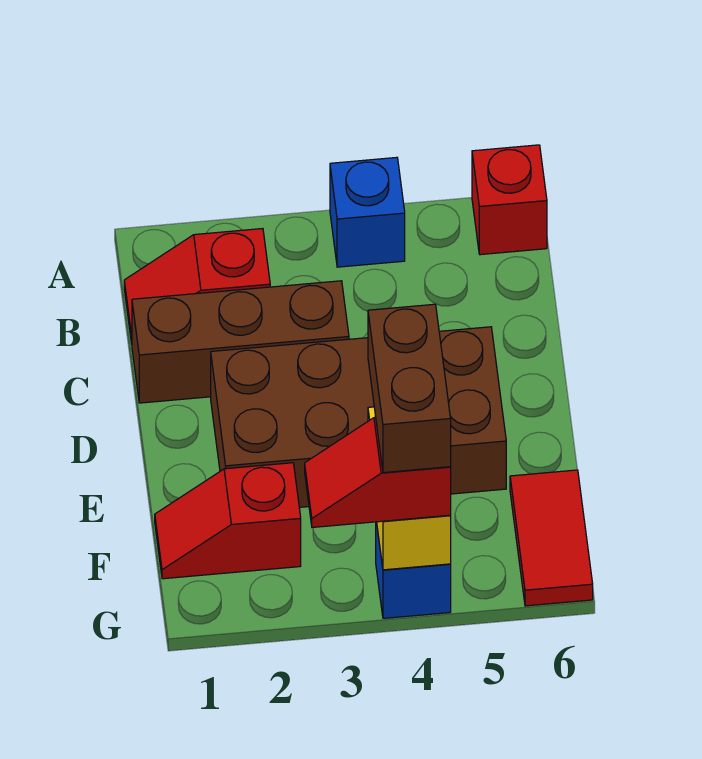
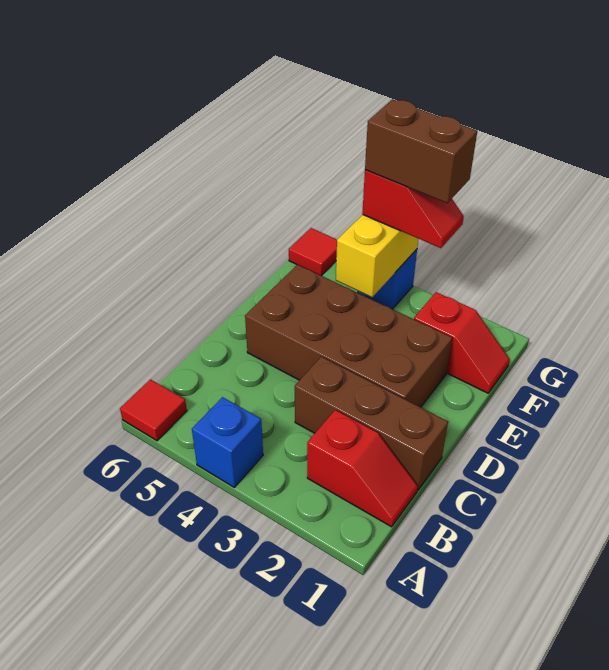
red 1x1 brick [472,145,547,255] -> red 1x1 tile [120,380,187,441]
brown 1x2 brick [368,304,451,473] -> brown 1x2 brick turned to [365,99,477,203]
red 1x2 tile [510,470,593,606] -> red 1x1 tile [289,228,337,276]

